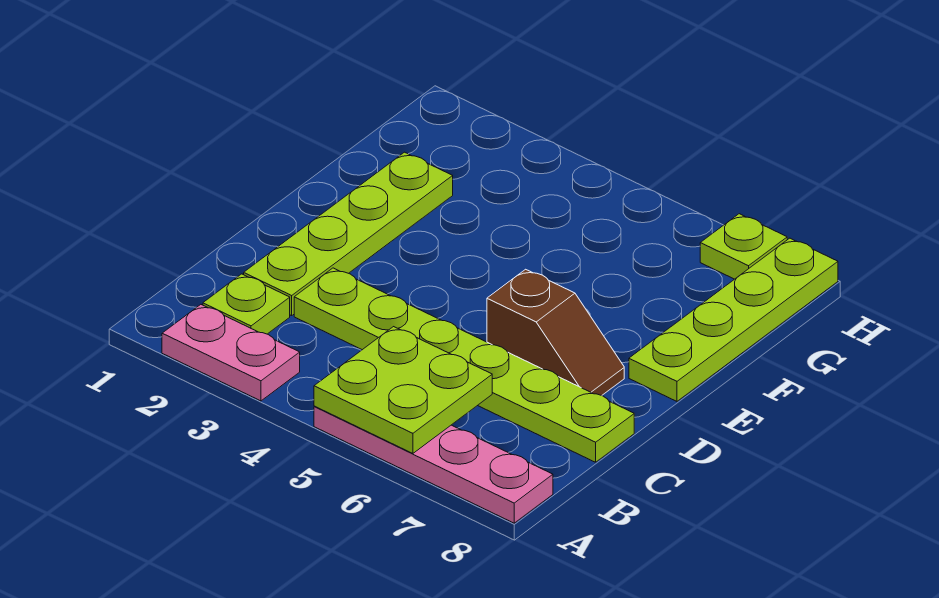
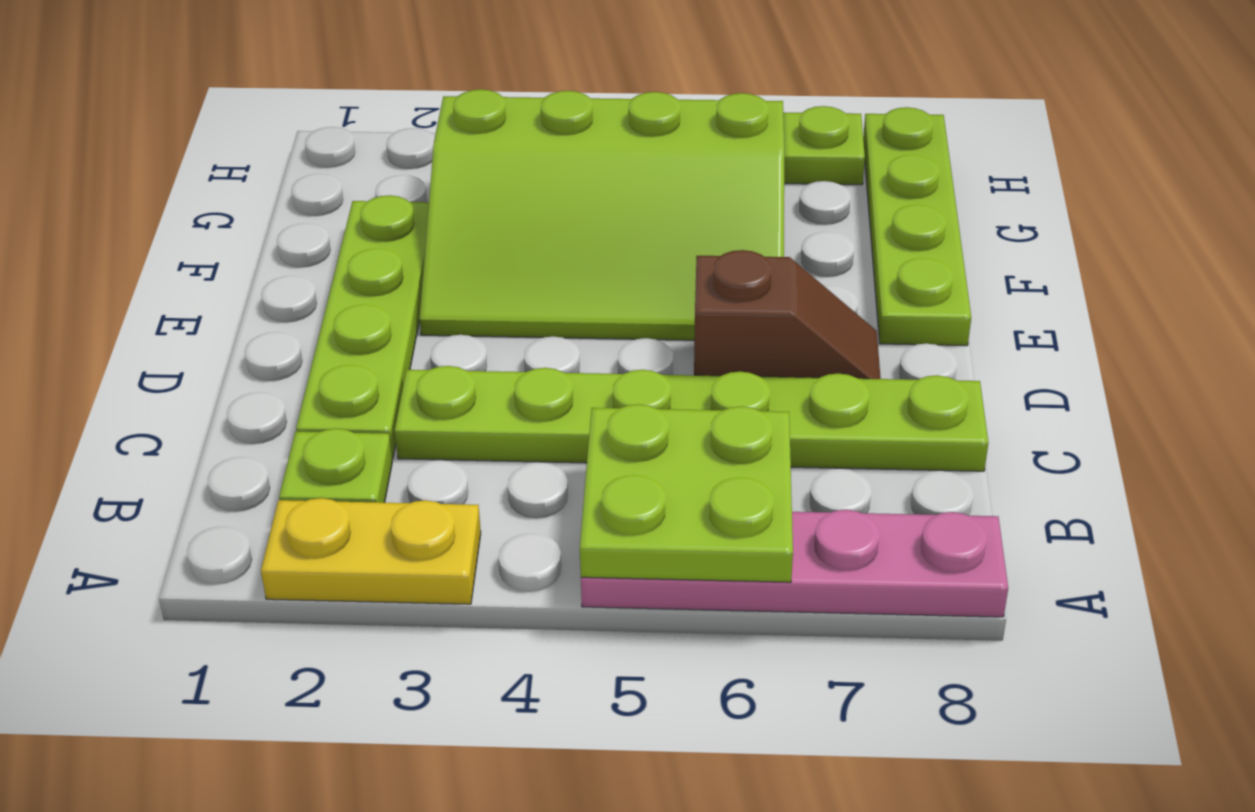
pink 1x2 plate [162,305,300,401] -> yellow 1x2 plate [261,498,481,604]
none -> lime 3x4 slope [420,89,784,340]

